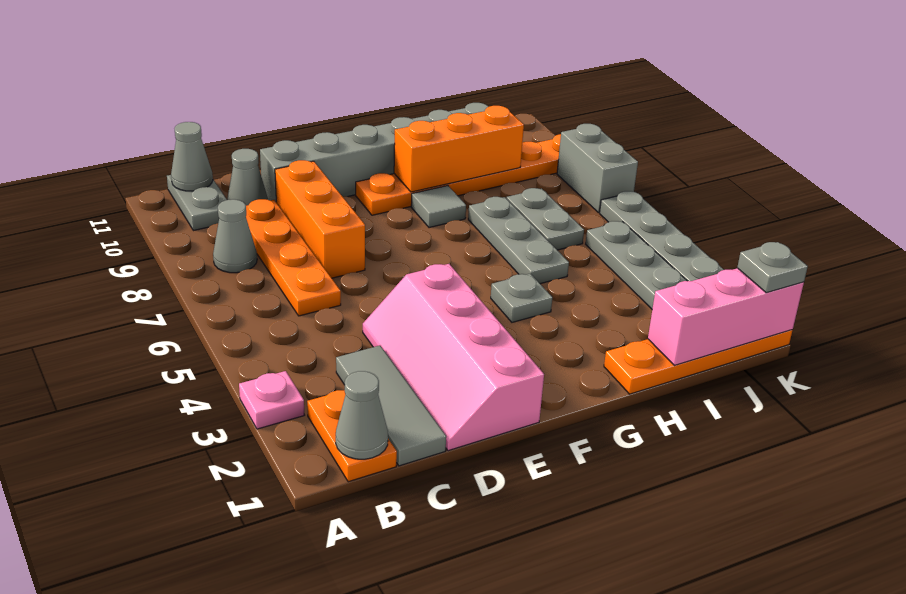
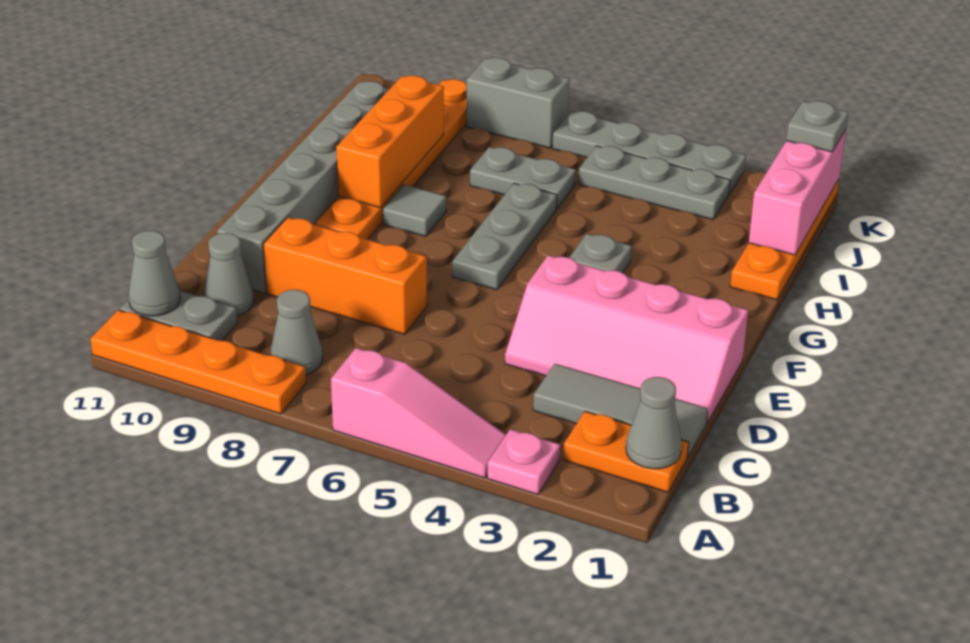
none -> pink 1x3 slope [331,348,506,478]
orange 1x4 plate [246,199,341,316] -> orange 1x4 plate moved to [91,310,306,414]
grey 1x3 plate [468,197,569,284] -> grey 1x3 plate turned to [452,183,557,290]

